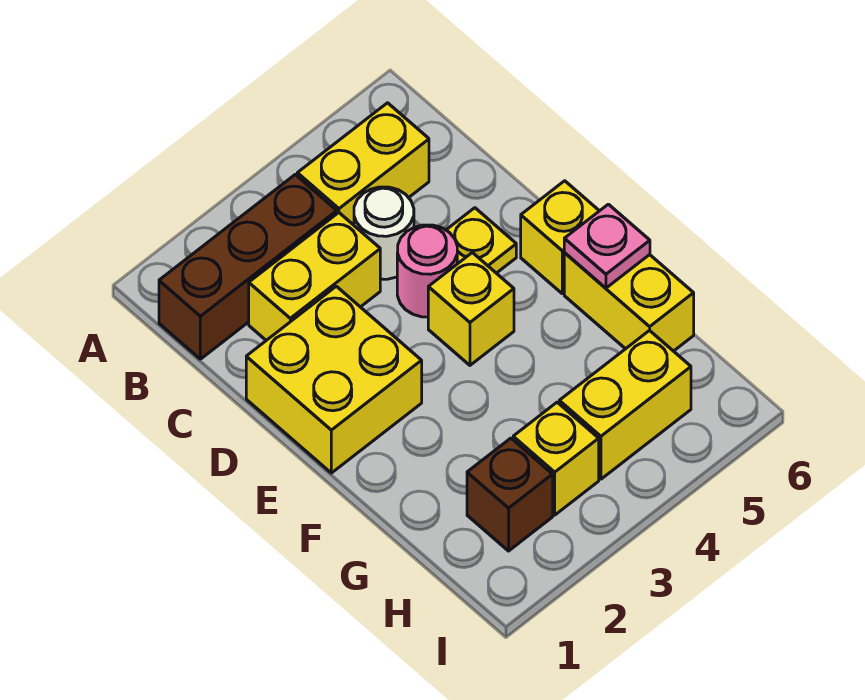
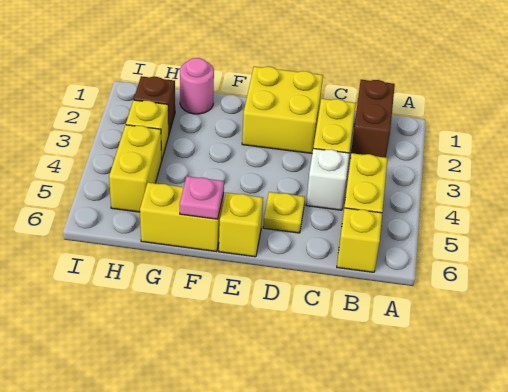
brown 1x3 brick [159,175,337,359] -> brown 1x2 brick [351,80,395,158]
white 1x1 round brick [354,187,414,279] -> white 1x1 brick [306,148,349,210]
pink 1x1 round brick [397,225,457,317] -> pink 1x1 round brick moved to [180,58,214,114]
yellow 1x1 brick [428,253,514,365] -> yellow 1x1 brick moved to [337,208,382,272]

